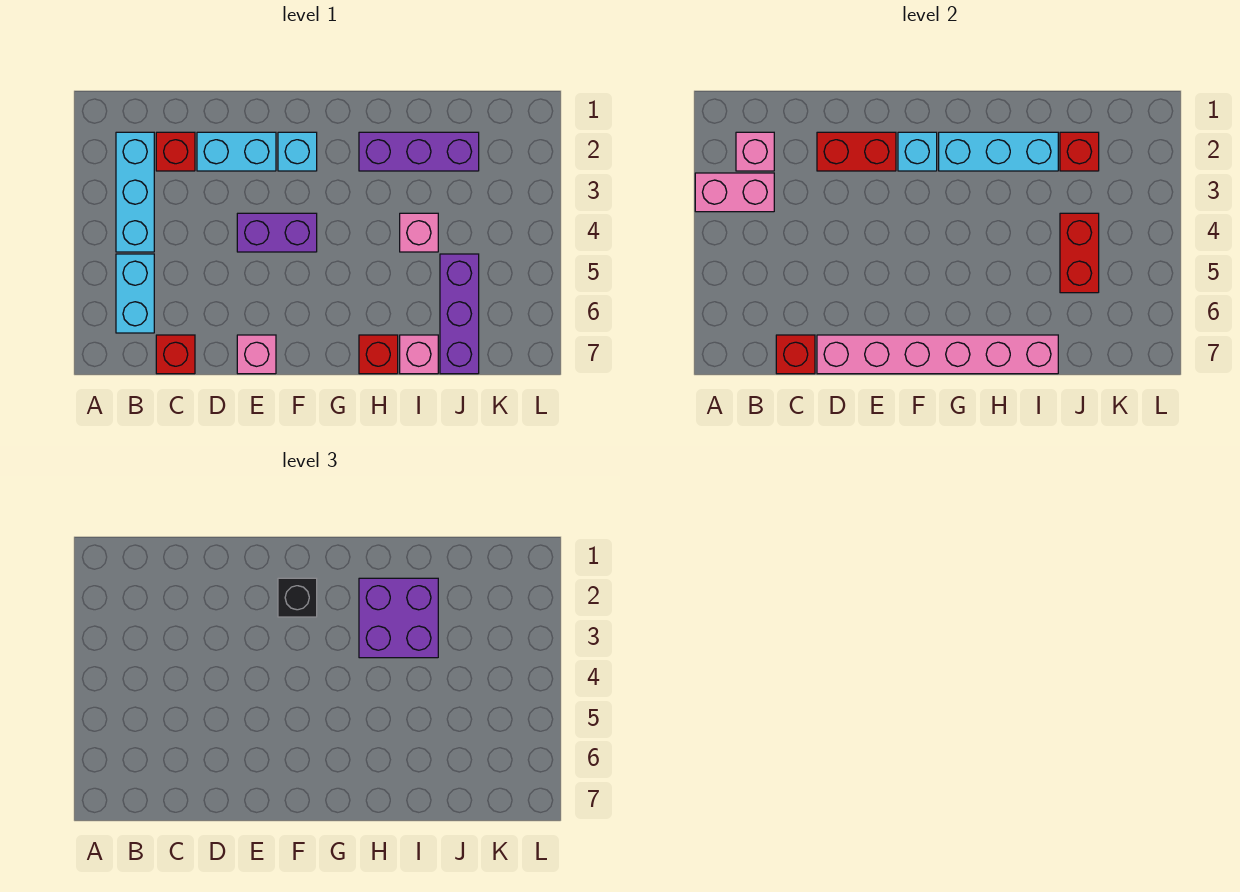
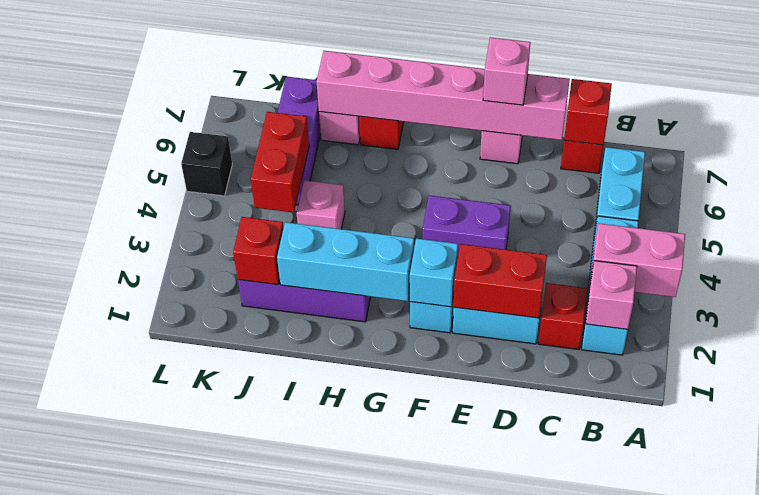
none -> pink 1x1 brick [483,37,530,105]
black 1x1 brick [278,578,317,617] -> black 1x1 brick moved to [181,132,232,196]
purple 2x2 brick [359,578,438,658] -> none

